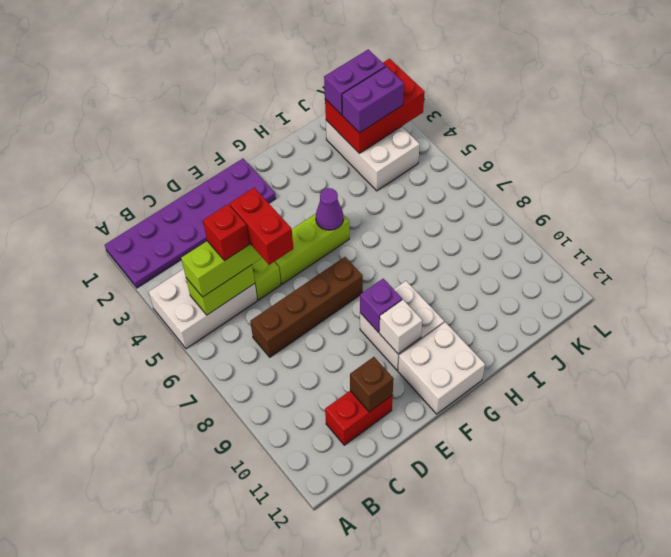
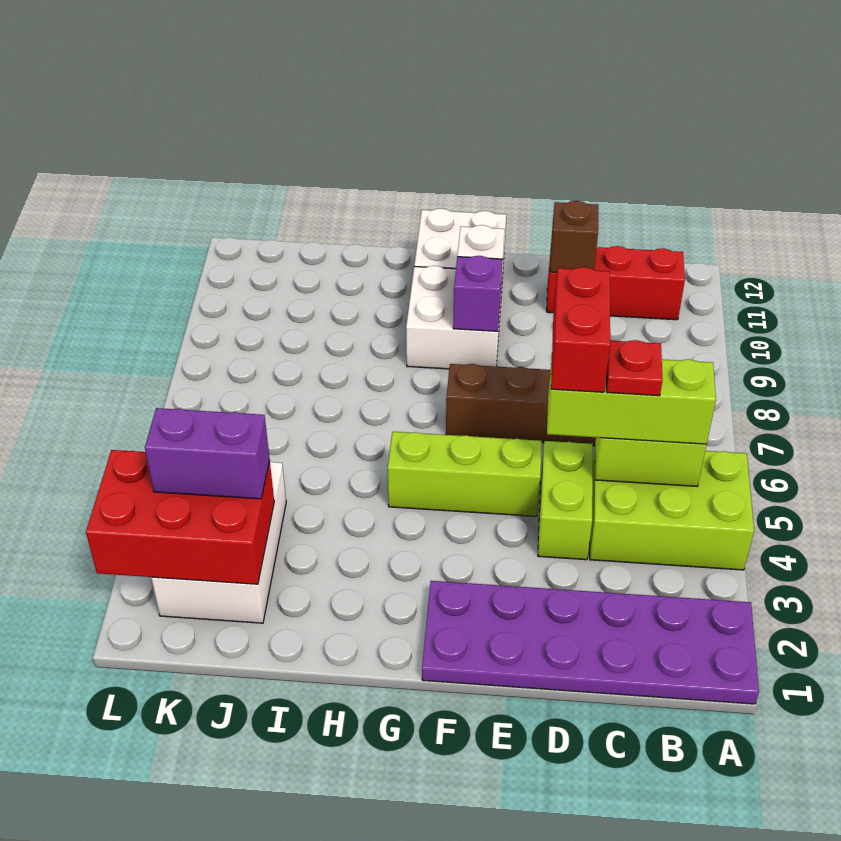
white 2x3 brick [148,269,257,349] -> lime 2x3 brick [590,449,754,570]
red 1x1 brick [203,204,249,261] -> red 1x1 plate [607,340,663,396]
red 1x2 brick [325,391,393,445] -> red 1x3 brick [547,246,685,320]
purple 1x1 cone [316,188,343,230] -> none
purple 1x2 brick [324,49,386,115] -> none

